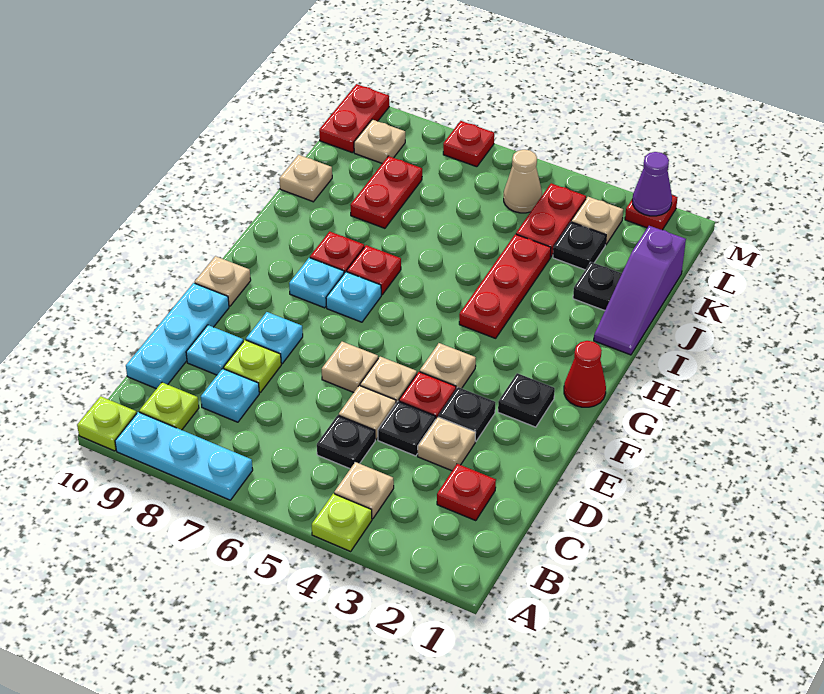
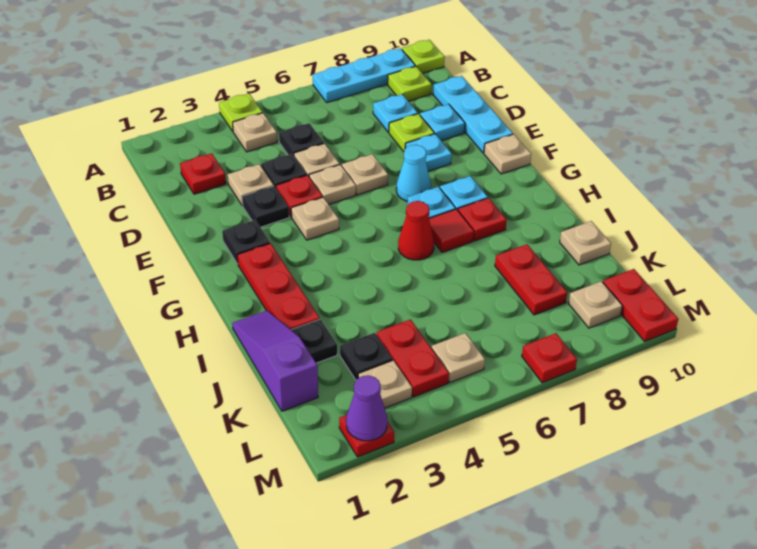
none -> cyan 1x1 cone [396,145,431,201]
red 1x1 cone [564,341,606,407] -> red 1x1 cone moved to [398,201,434,260]
red 1x3 plate [459,234,551,338] -> red 1x3 plate moved to [237,243,320,330]
red 1x1 plate [347,245,401,295] -> red 1x1 tile [429,209,474,252]
tan 1x1 cone [504,150,542,213] -> tan 1x1 plate [431,333,485,383]

